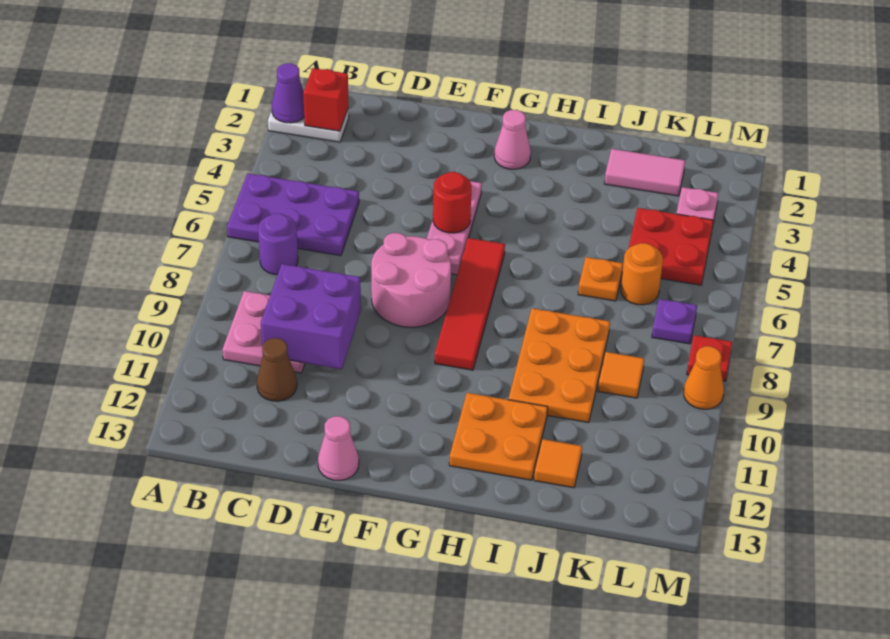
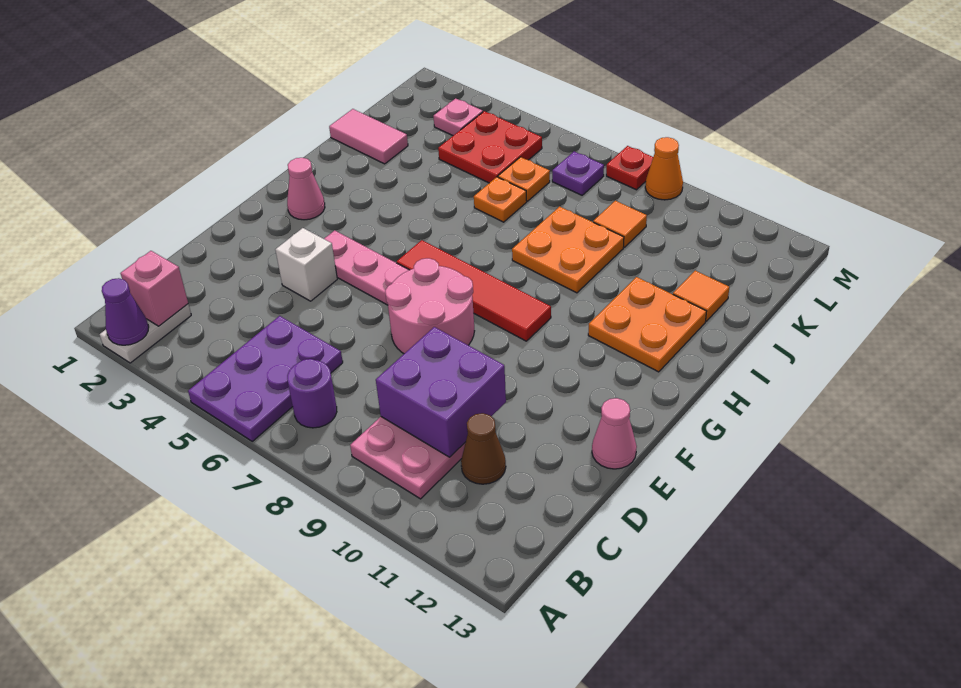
red 1x1 brick [303,68,348,131] -> pink 1x1 brick [120,251,188,326]
none -> white 1x1 brick [275,228,337,301]
red 1x1 round brick [433,172,471,233] -> none
orange 2x3 plate [508,308,610,423] -> orange 2x2 plate [512,206,624,293]
pink 1x2 tile [604,149,685,196] -> pink 1x2 tile turned to [329,109,408,164]
orange 1x1 round brick [621,243,663,305] -> orange 1x1 plate [498,157,550,201]

